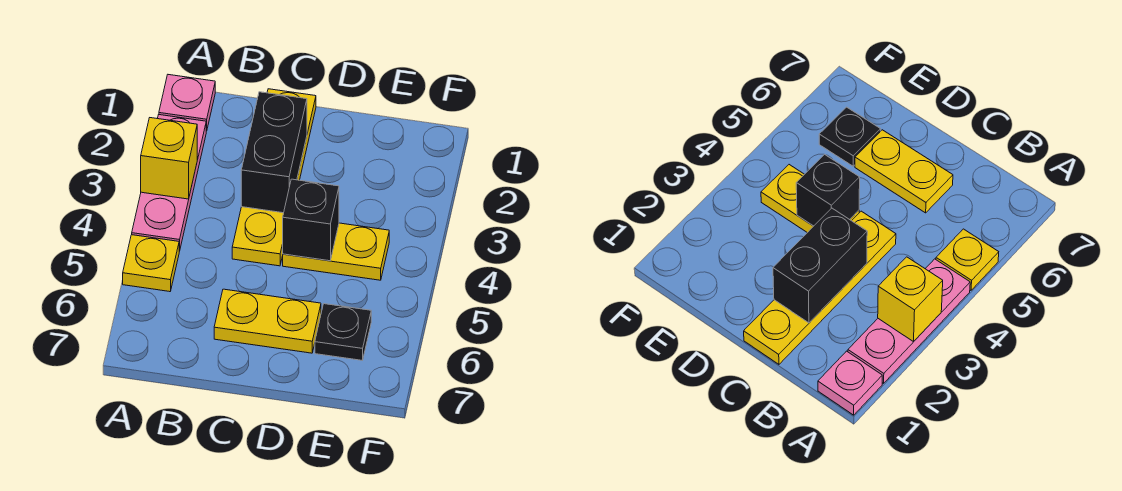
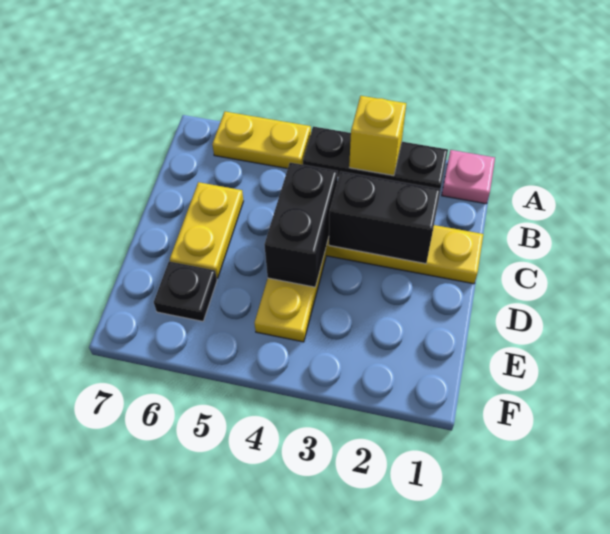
pink 1x3 plate [132,115,206,251] -> black 1x3 plate [303,127,448,189]
yellow 1x1 plate [123,235,179,292] -> yellow 1x2 plate [212,112,311,169]
black 1x1 brick [283,179,339,261] -> black 1x2 brick [264,163,338,287]

